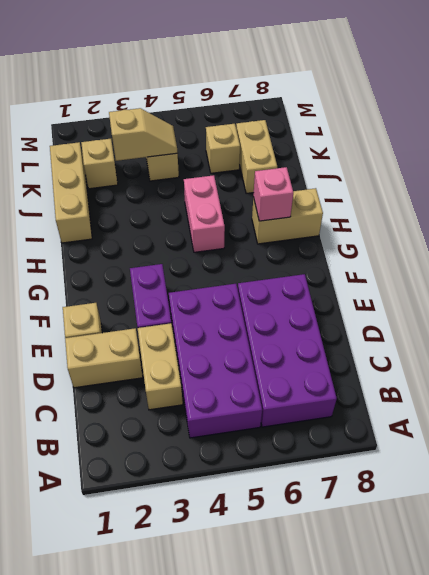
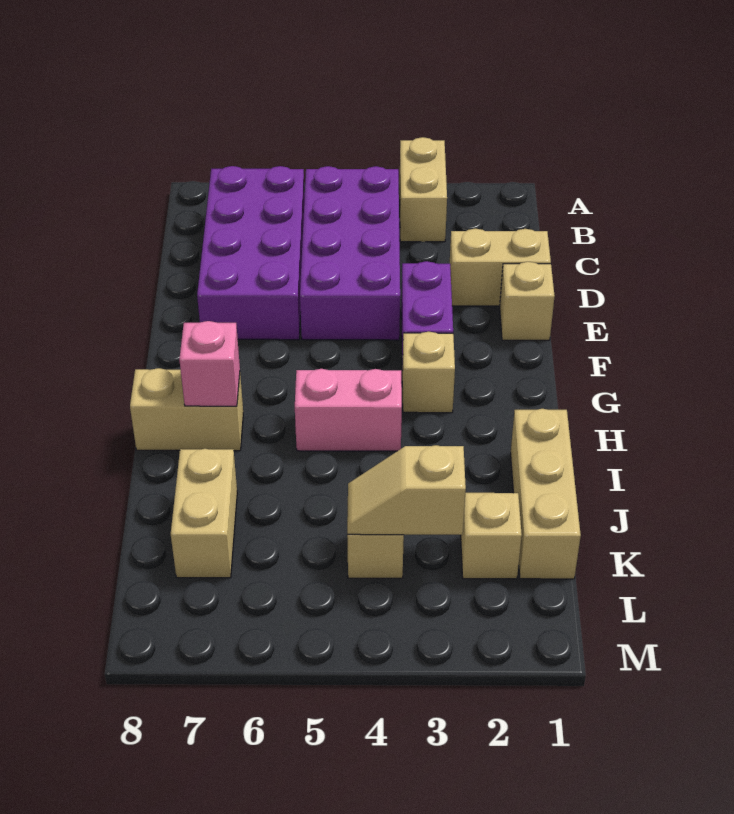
tan 1x2 brick [138,323,183,410] -> tan 1x2 brick moved to [400,137,447,242]
pink 1x2 brick [184,175,225,252] -> pink 1x2 brick turned to [295,369,402,451]
tan 1x1 brick [206,124,240,173] -> tan 1x1 brick moved to [402,331,455,413]

